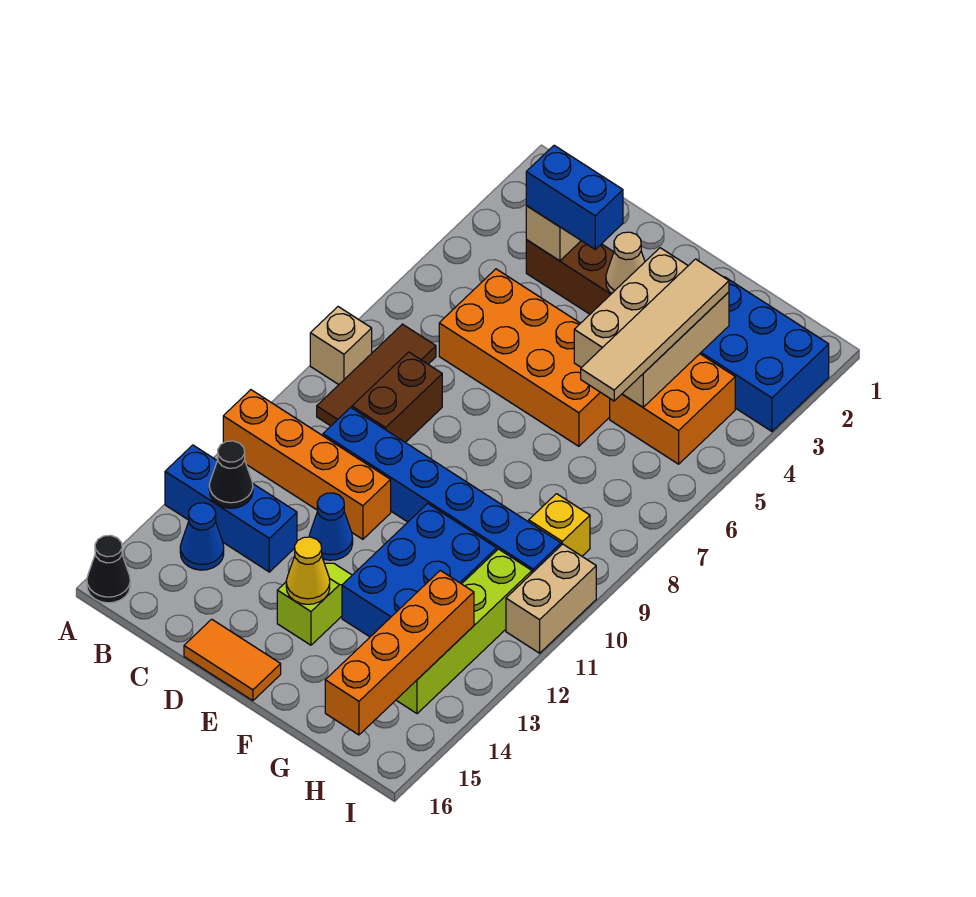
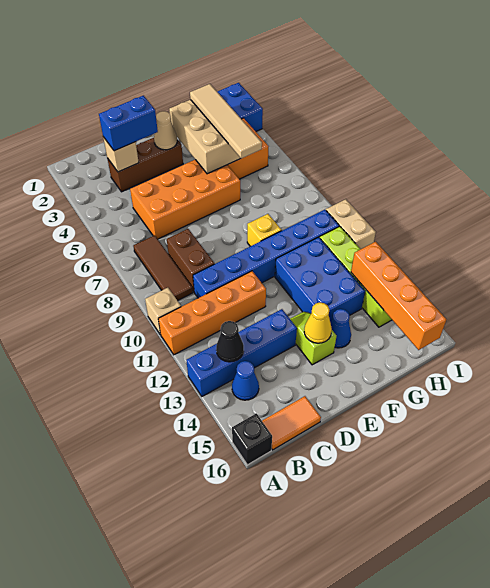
tan 1x1 brick [310,307,372,385] -> tan 1x1 brick moved to [145,288,181,335]
blue 1x3 brick [165,445,297,572] -> blue 1x4 brick [186,309,297,396]
black 1x1 cone [87,535,130,603] -> black 1x1 brick [232,413,272,465]
blue 1x1 cone [309,493,353,560] -> blue 1x1 cone moved to [330,309,351,348]
orange 1x2 tile [184,619,281,701] -> orange 1x2 tile moved to [262,396,321,450]
yellow 1x1 brick [529,494,590,556] -> yellow 1x1 brick moved to [247,214,282,246]

